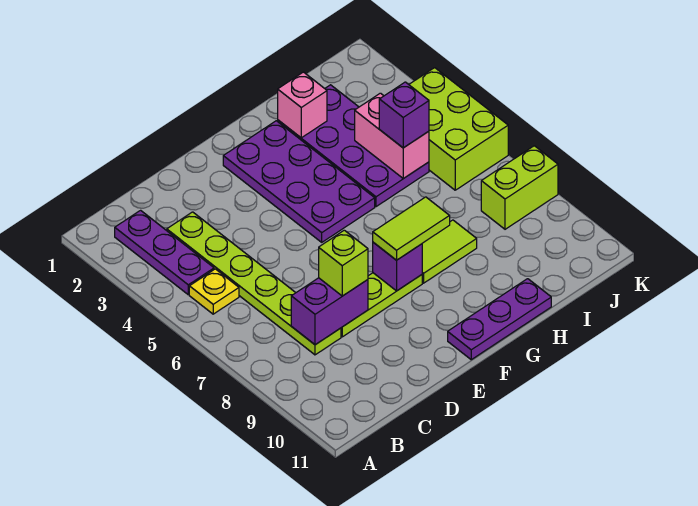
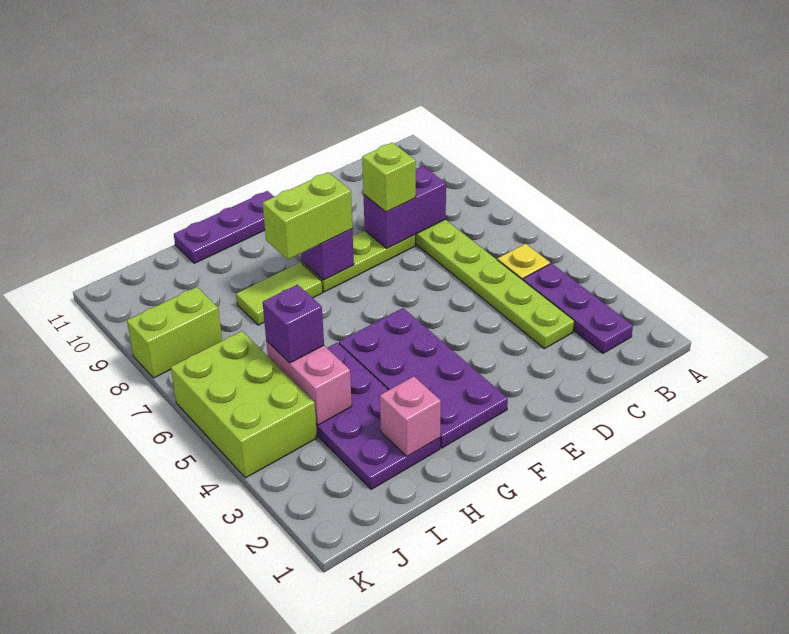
lime 1x2 tile [373,197,450,260] -> lime 1x2 brick [263,172,352,259]

